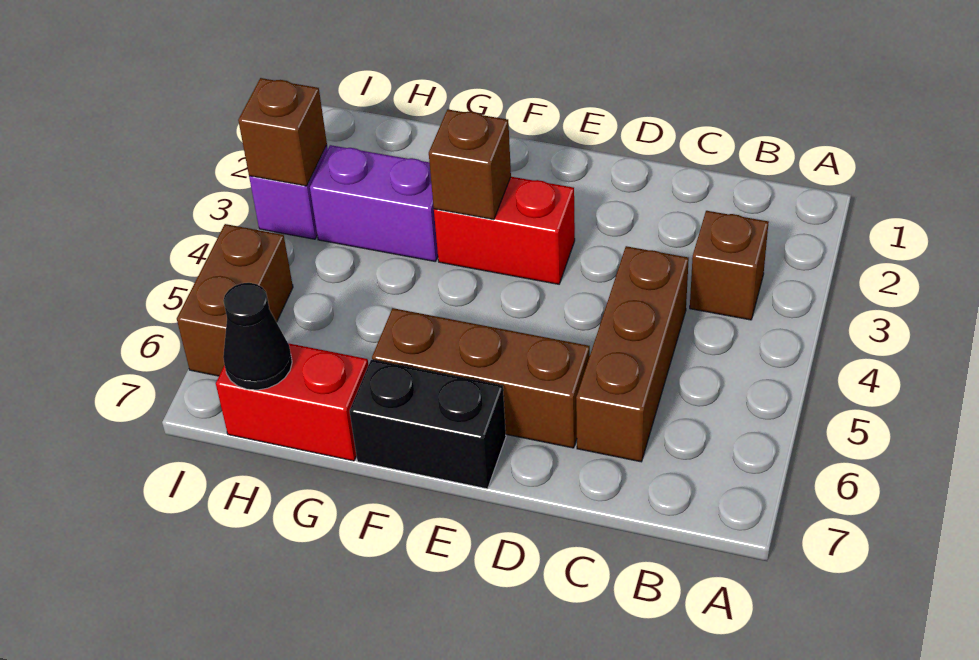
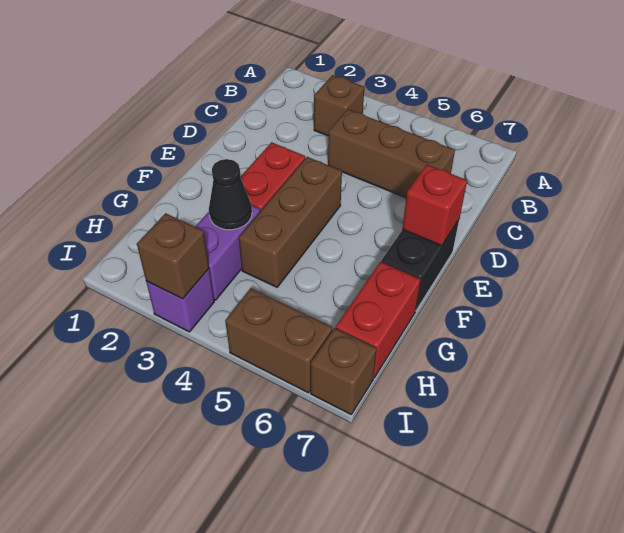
brown 1x3 brick [372,308,590,448] -> brown 1x3 brick moved to [239,157,342,287]
none -> red 1x1 brick [402,165,467,246]
brown 1x1 brick [429,109,511,220] -> brown 1x1 brick moved to [311,328,377,414]
black 1x1 cone [223,283,292,390] -> black 1x1 cone moved to [209,159,252,230]

